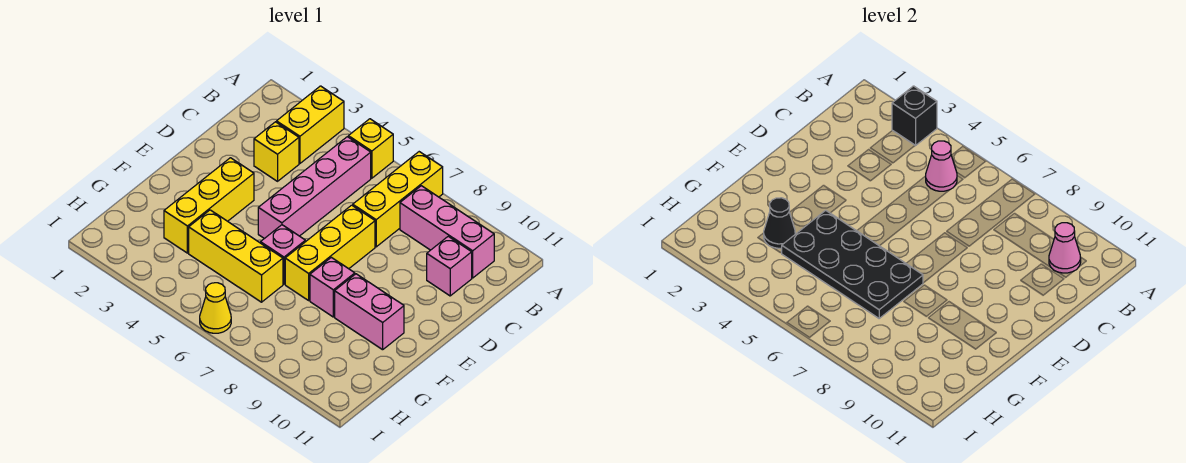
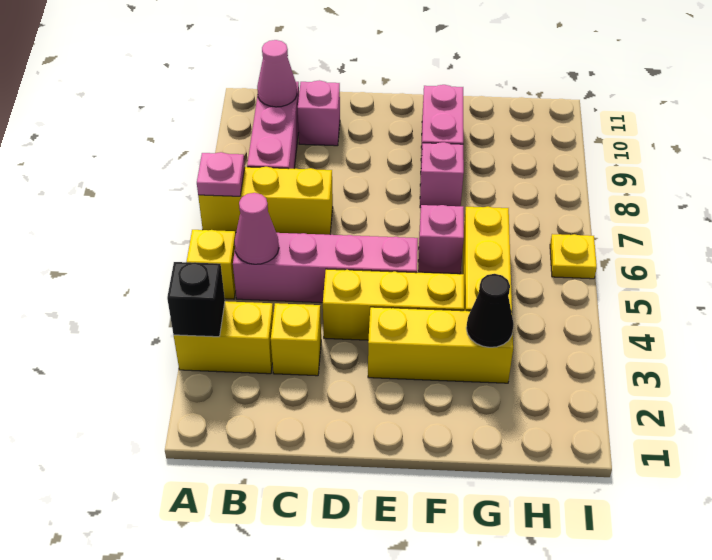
none -> pink 1x1 plate [197,152,245,196]
yellow 1x3 brick [285,205,375,300] -> yellow 1x3 brick moved to [323,269,464,340]
black 2x4 plate [782,210,923,318] -> none
yellow 1x1 cone [200,283,231,333] -> yellow 1x1 plate [550,234,597,279]

